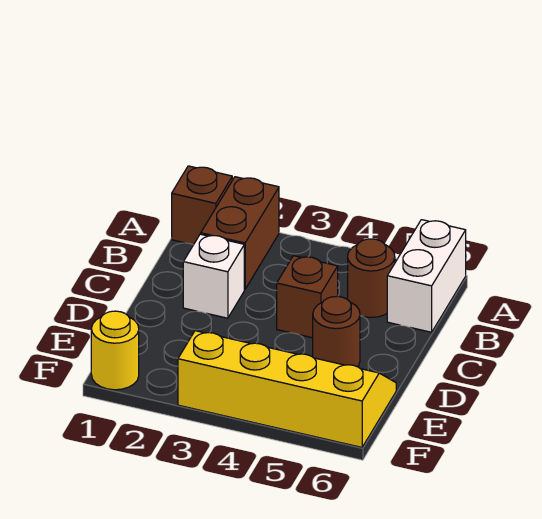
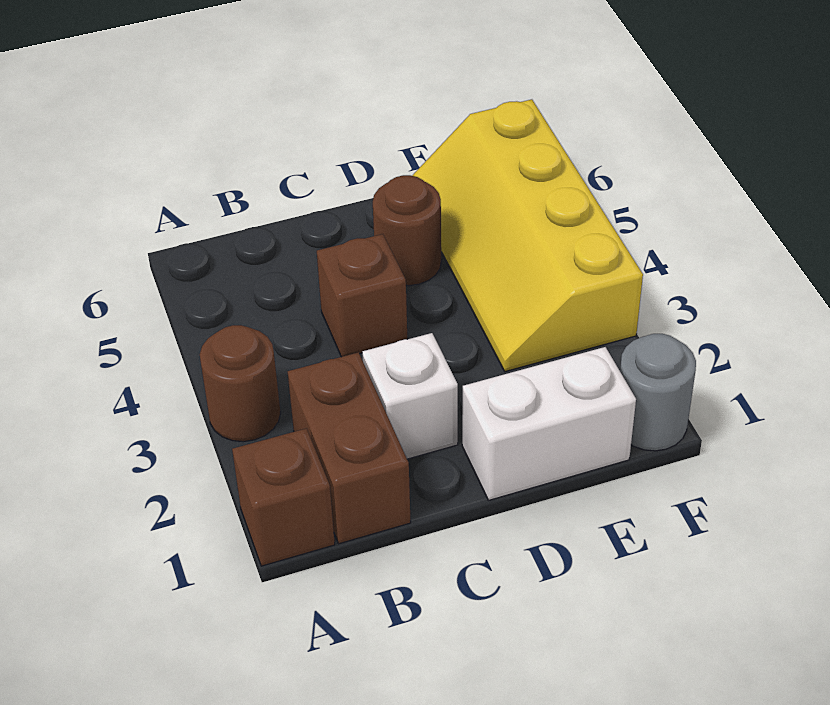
brown 1x2 brick [201,177,279,289] -> brown 1x2 brick turned to [288,352,411,544]
white 1x2 brick [387,220,466,332] -> white 1x2 brick moved to [462,347,636,500]
brown 1x1 round brick [348,239,395,317] -> brown 1x1 round brick moved to [200,325,281,442]
yellow 1x1 round brick [91,311,139,390] -> grey 1x1 round brick [620,334,696,451]

